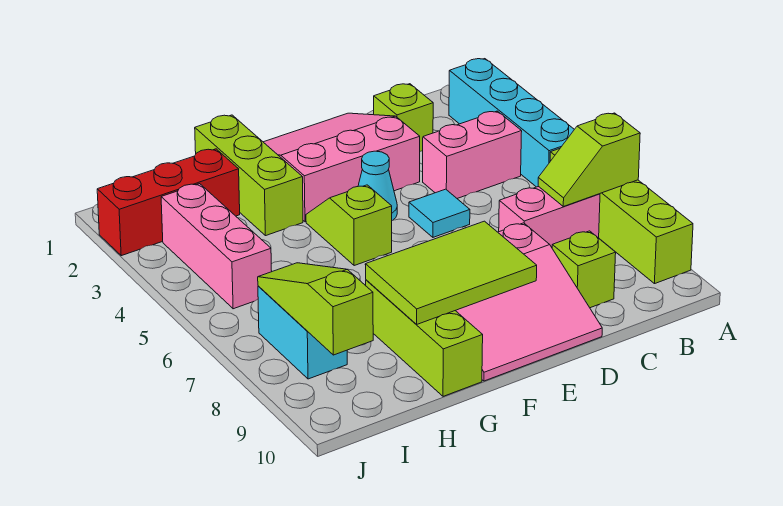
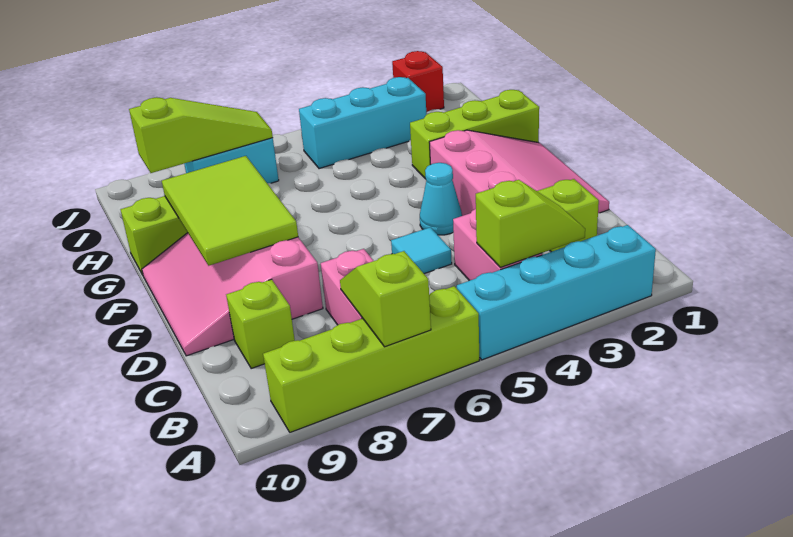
lime 1x2 slope [306,185,392,266] -> lime 1x2 slope moved to [476,180,585,267]
red 1x3 brick [97,149,240,256] -> red 1x1 brick [392,51,444,113]
pink 1x3 brick [161,184,272,309] -> cyan 1x3 brick [299,77,426,169]

